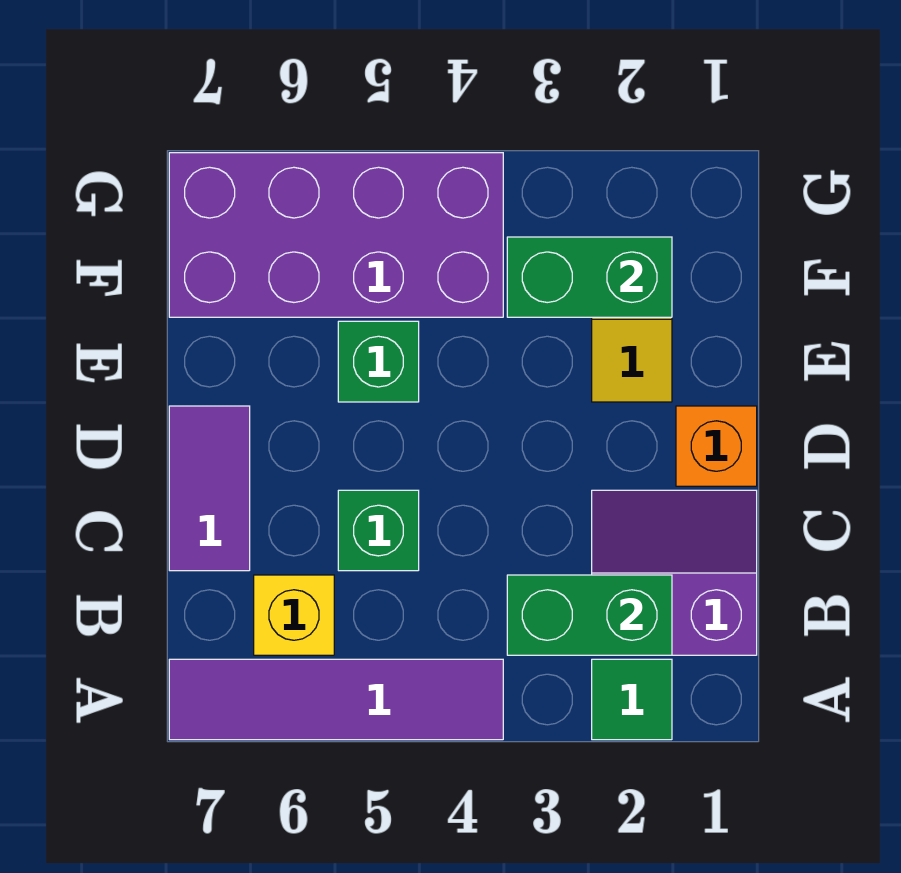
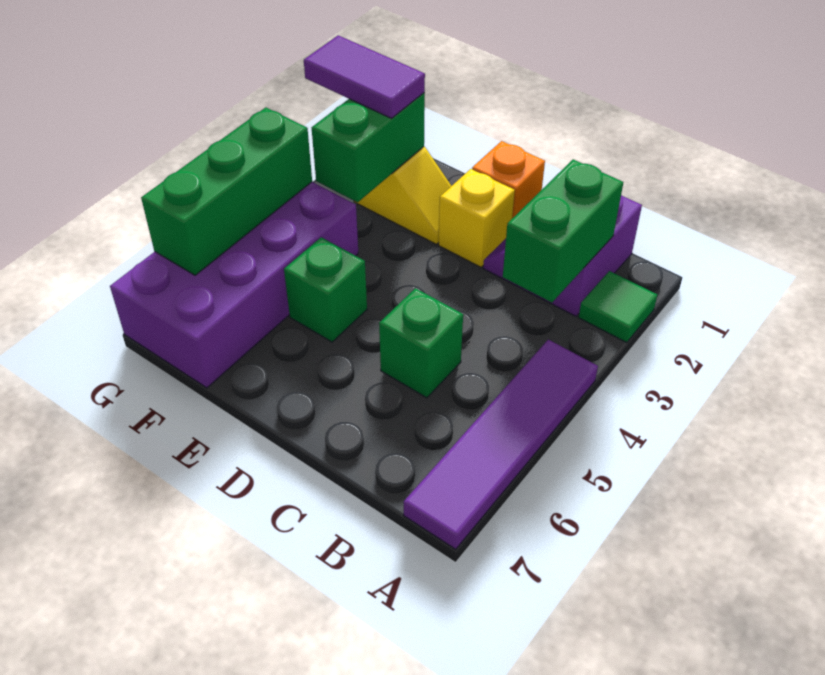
yellow 1x1 brick [254,575,334,655] -> yellow 1x1 brick moved to [439,169,515,267]
purple 1x2 tile [169,406,250,571] -> purple 1x2 tile moved to [304,35,425,118]
none -> green 1x3 brick [141,107,312,275]

